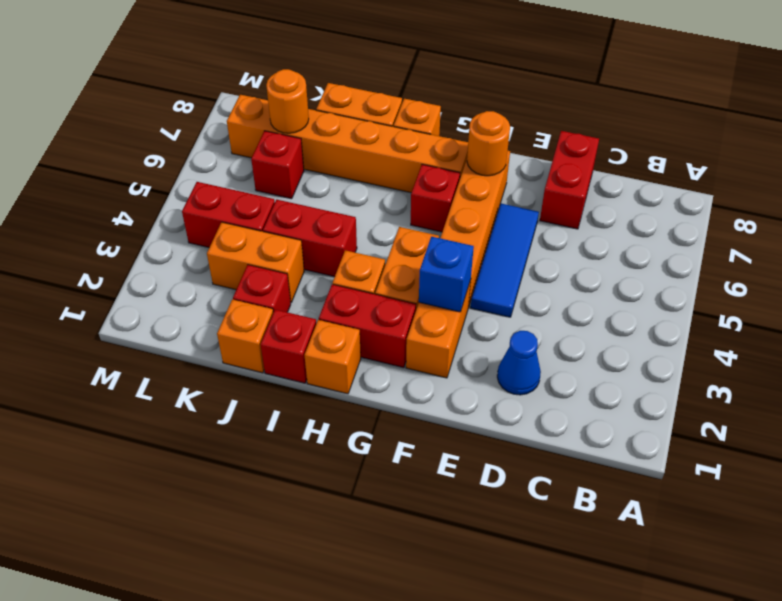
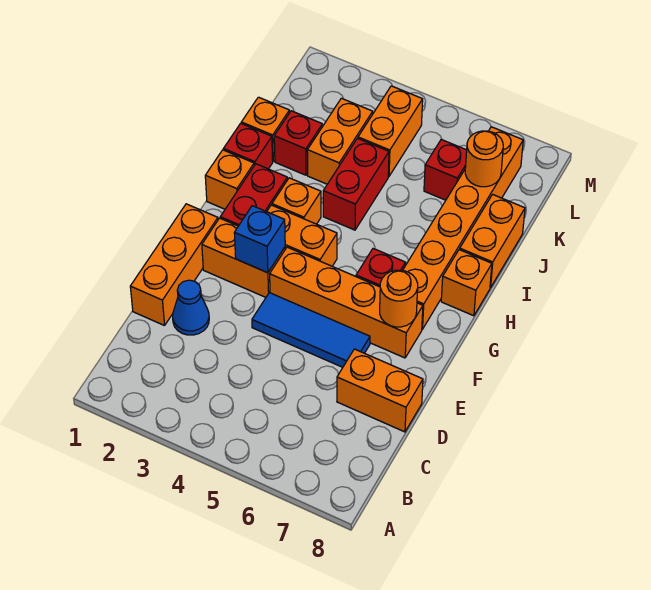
none -> orange 1x3 brick [130,204,218,326]
red 1x2 brick [540,131,599,229] -> orange 1x2 brick [337,349,423,432]
red 1x2 brick [182,182,275,247] -> orange 1x2 brick [358,86,423,176]

